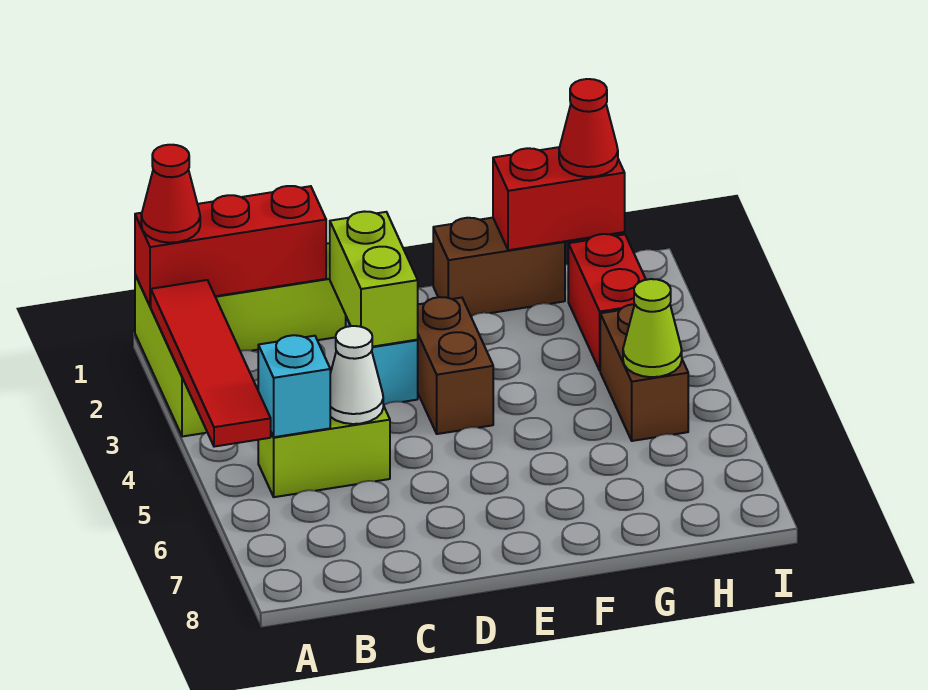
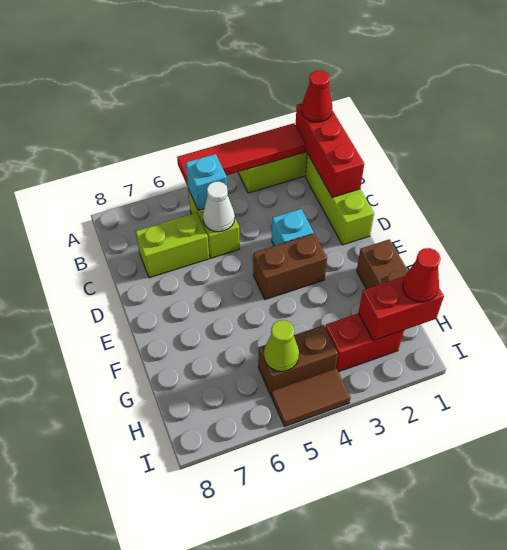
lime 1x2 brick [330,211,418,347] -> lime 1x2 brick moved to [136,213,209,278]
red 1x2 brick [493,147,625,250] -> red 1x2 brick turned to [358,276,444,341]
none -> brown 1x2 tile [271,369,351,427]

